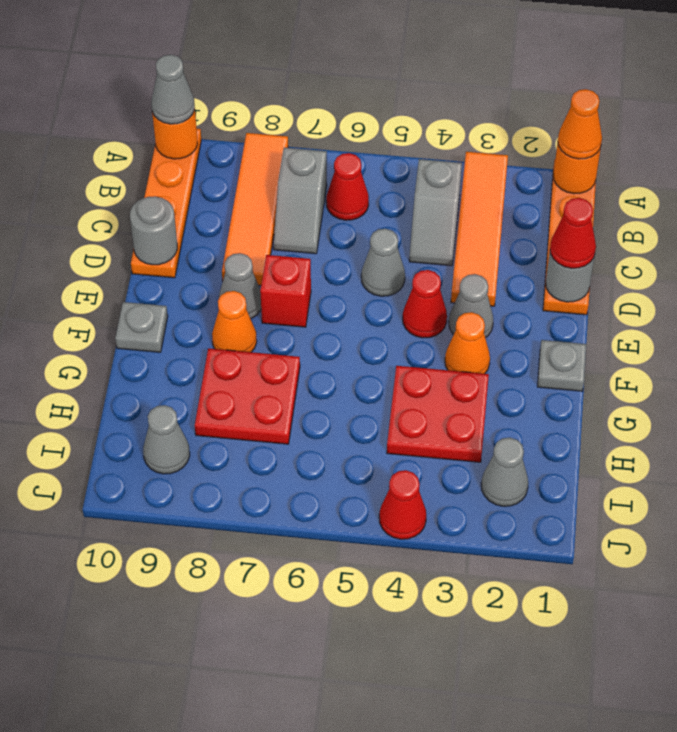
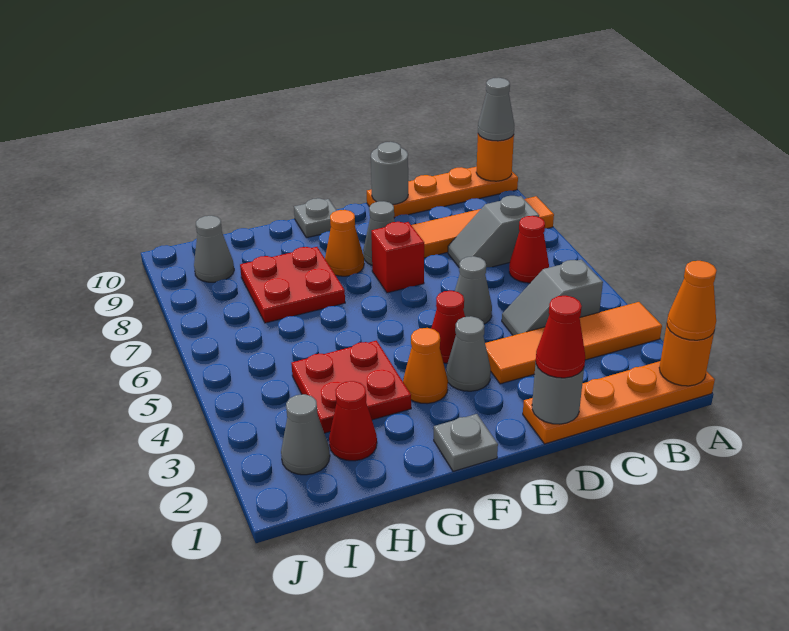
red 1x1 cone [379,470,426,539] -> red 1x1 cone moved to [329,381,377,461]

